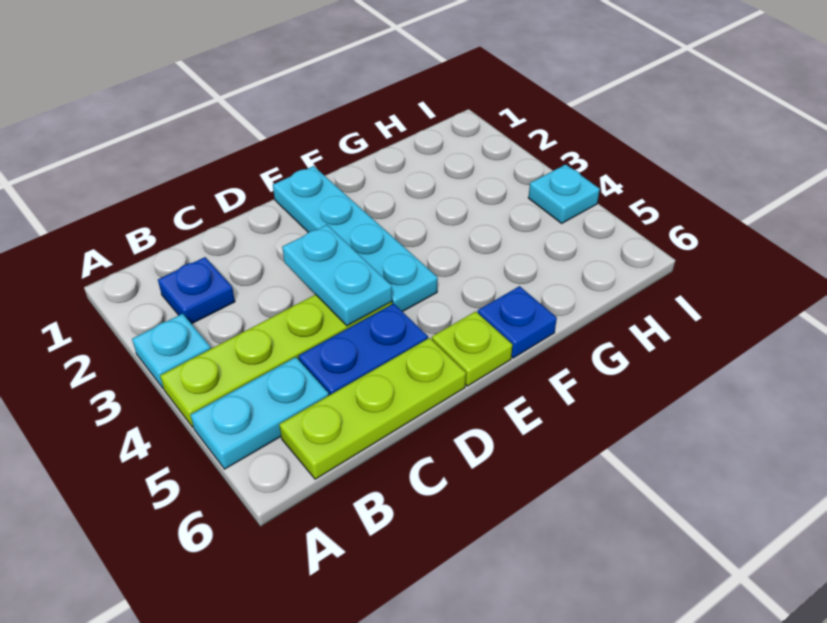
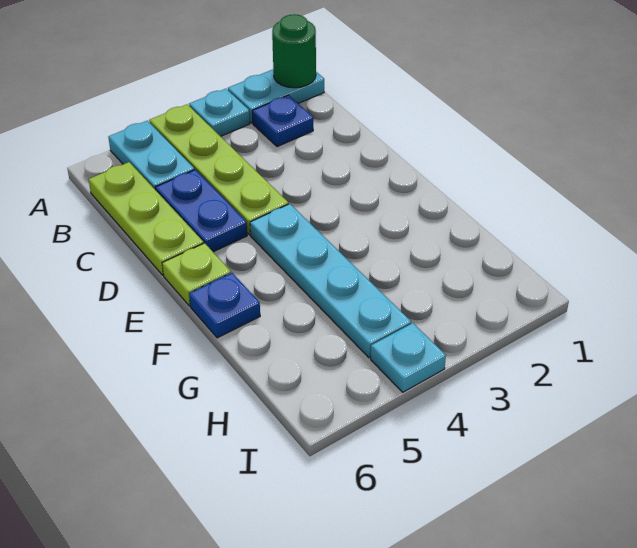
none -> green 1x1 round brick [272,14,316,88]
cyan 1x2 plate [282,225,392,326] -> cyan 1x2 plate moved to [228,70,324,123]
cyan 1x4 plate [273,166,438,312] -> cyan 1x4 plate turned to [250,204,411,358]

